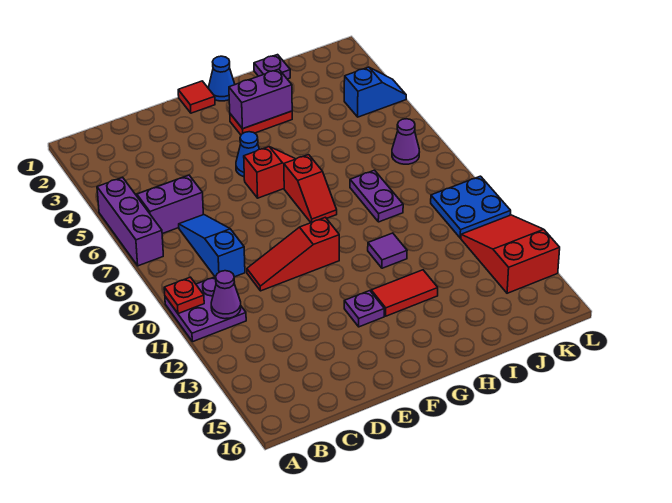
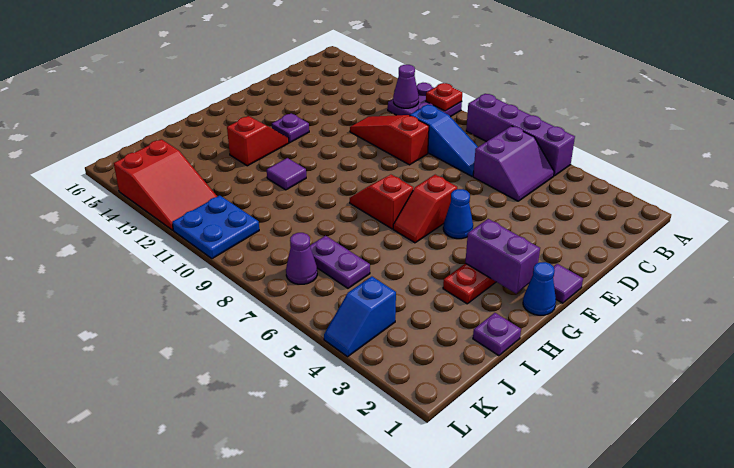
purple 1x3 brick [97,177,163,266] -> purple 1x4 brick [466,94,575,176]
red 1x3 slope [247,217,339,291] -> red 1x3 slope turned to [350,115,429,165]
red 1x1 tile [178,81,215,113] -> purple 1x1 tile [553,264,583,303]
purple 1x2 brick [229,69,292,129] -> purple 1x2 brick turned to [465,219,540,293]
red 1x2 tile [371,270,438,316] -> red 1x2 slope [227,116,289,166]
purple 1x2 plate [350,170,403,222] -> purple 1x2 plate moved to [310,236,370,288]

